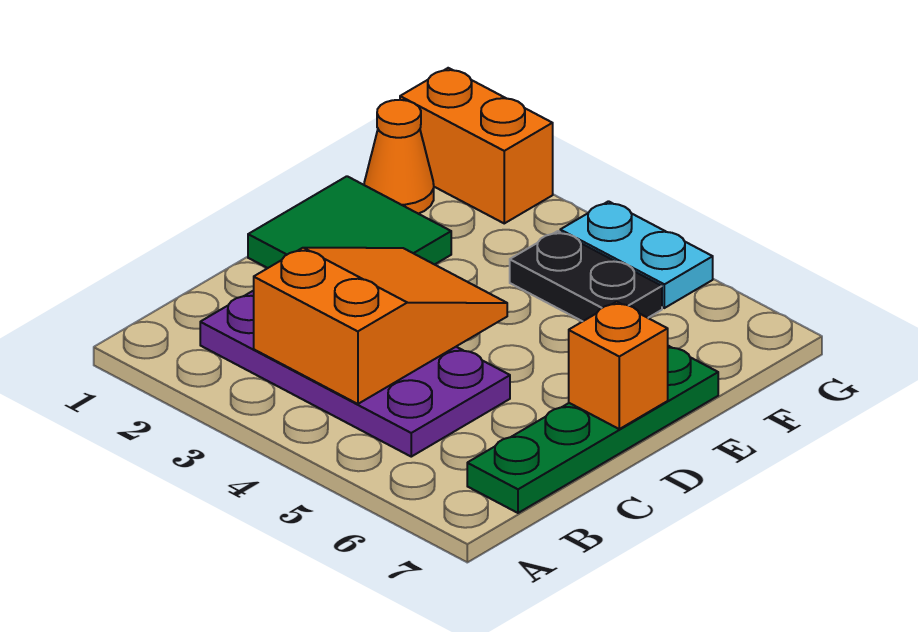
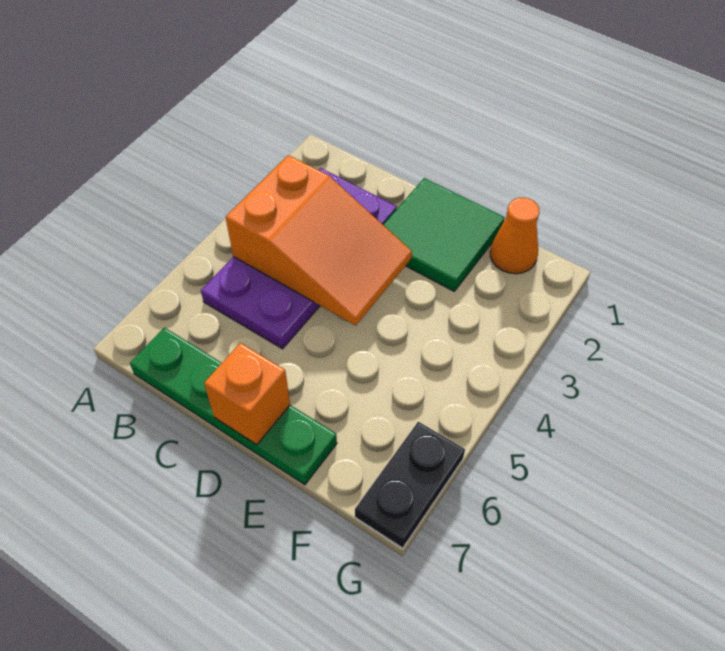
black 1x2 plate [510,231,662,321] -> black 1x2 plate moved to [355,422,465,548]
orange 1x2 brick [400,68,553,223] -> none
cyan 1x2 plate [560,201,713,308] -> none

